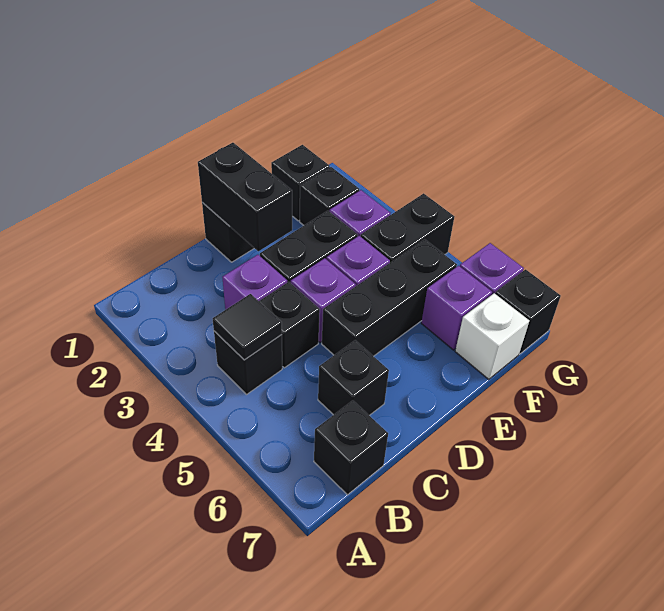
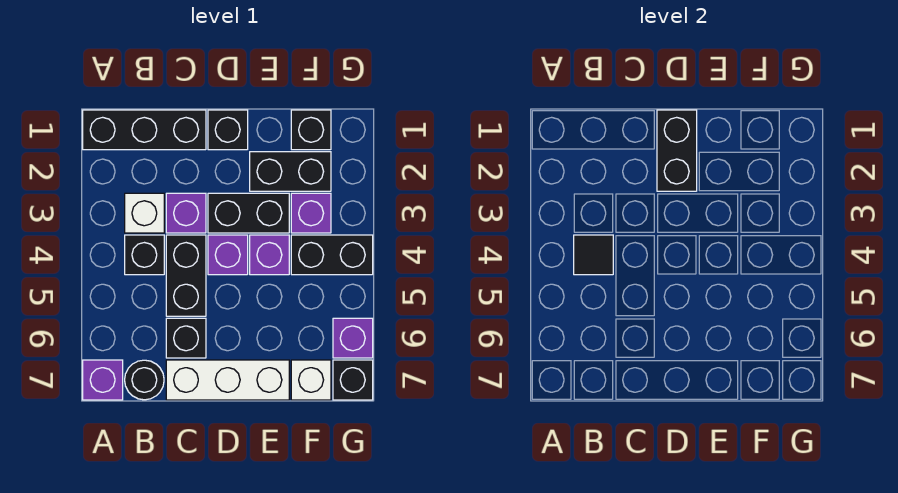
none -> white 1x1 brick [125,193,164,233]
black 1x1 brick [314,401,388,495] -> black 1x1 round brick [125,360,164,400]
black 1x1 brick [259,282,320,368] -> black 1x2 brick [166,235,206,316]
none -> white 1x3 brick [166,360,289,400]
black 1x3 brick [322,239,457,356] -> black 1x3 brick moved to [83,110,206,150]
black 1x1 brick [300,167,359,225] -> black 1x2 brick [250,152,331,191]
purple 1x1 brick [421,266,492,350] -> purple 1x1 brick moved to [83,360,123,400]

